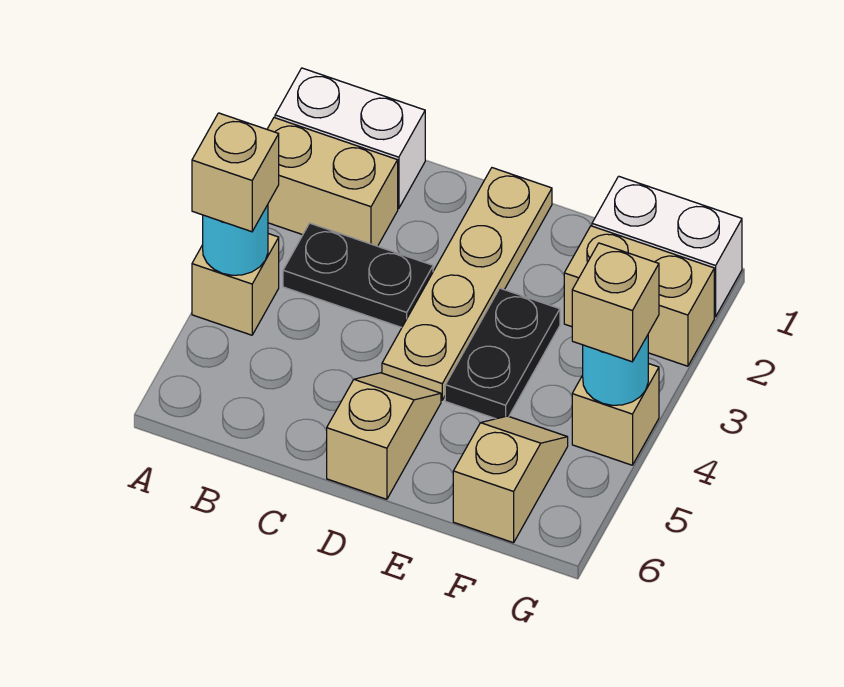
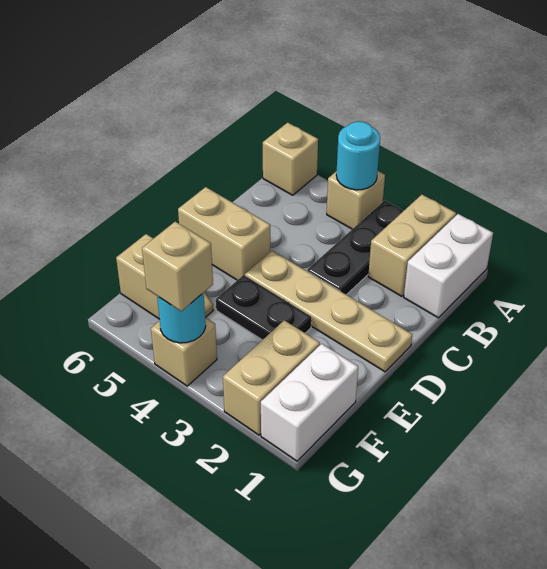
tan 1x1 brick [192,113,279,232] -> tan 1x1 brick moved to [263,123,318,195]
black 1x2 plate [283,223,433,327] -> black 1x3 plate [307,200,403,295]
tan 1x2 slope [327,373,441,499] -> tan 1x2 brick [178,187,270,280]

